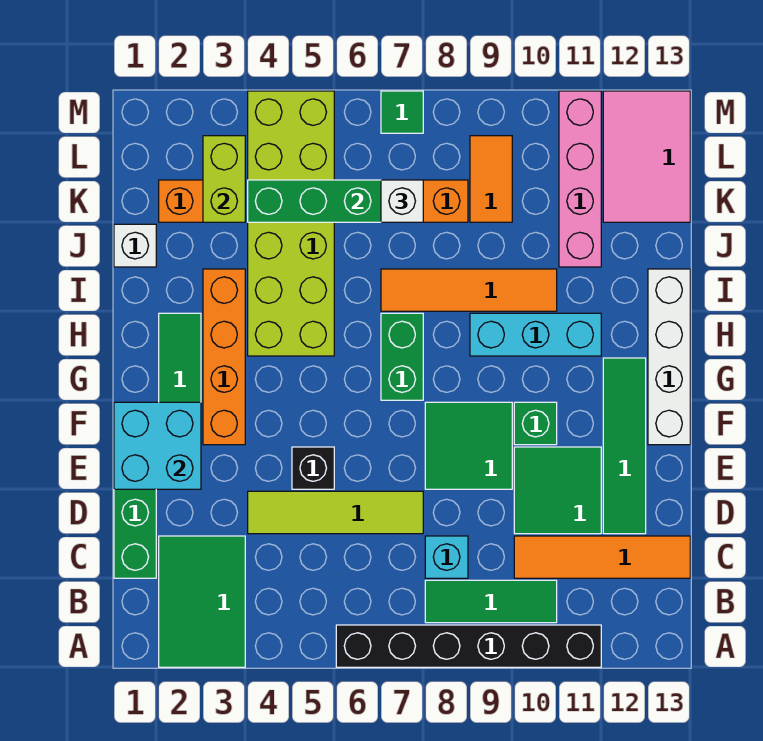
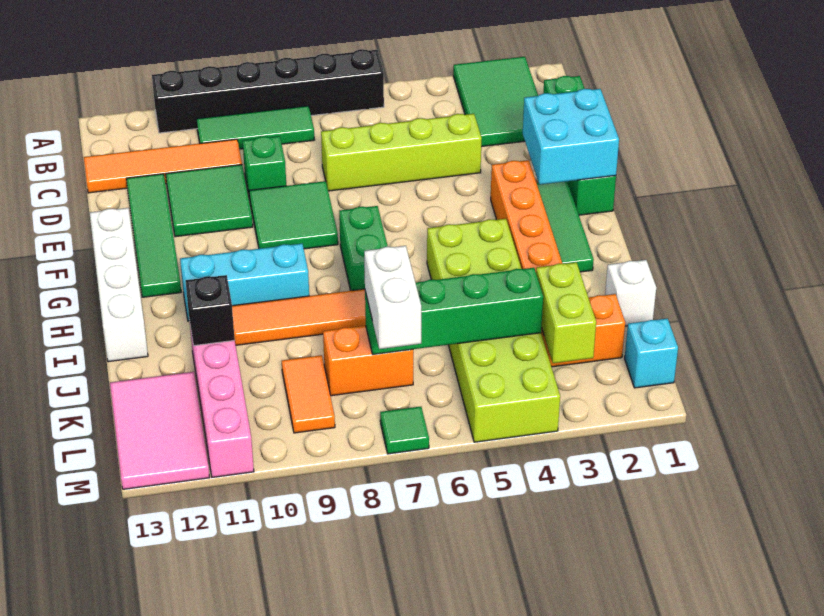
cyan 1x1 brick [425,536,468,578] -> cyan 1x1 brick moved to [625,318,678,388]
lime 1x4 tile [248,491,423,534] -> lime 1x4 brick [321,114,482,191]
black 1x1 brick [292,447,334,489] -> black 1x1 brick moved to [185,275,235,346]
green 1x1 brick [514,402,557,445] -> green 1x1 brick moved to [243,136,286,198]
white 1x1 brick [381,180,423,222] -> white 1x2 brick [364,246,421,349]

